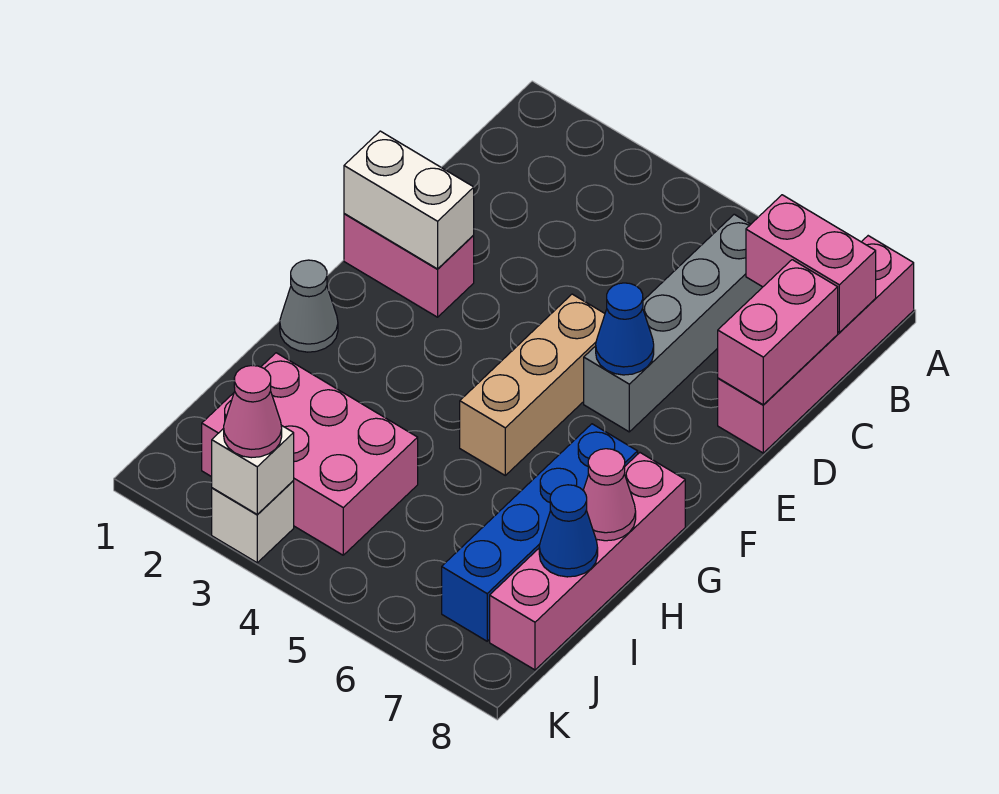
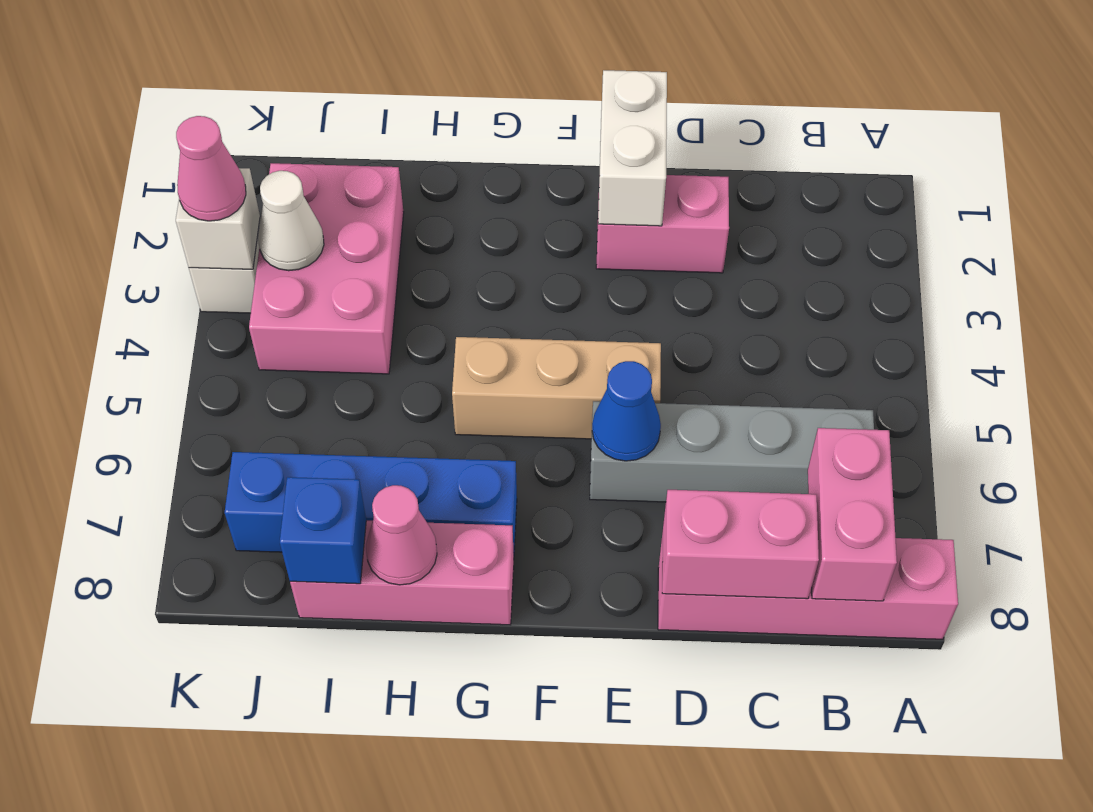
pink 1x2 brick [344,214,474,317] -> pink 1x2 brick turned to [596,175,729,273]
grey 1x1 cone [280,260,338,352] -> none
pink 1x4 brick [490,453,685,670] -> pink 1x3 brick [290,521,514,625]
blue 1x1 cone [539,485,598,577] -> blue 1x1 brick [280,477,366,584]
none -> white 1x1 cone [258,171,324,271]

